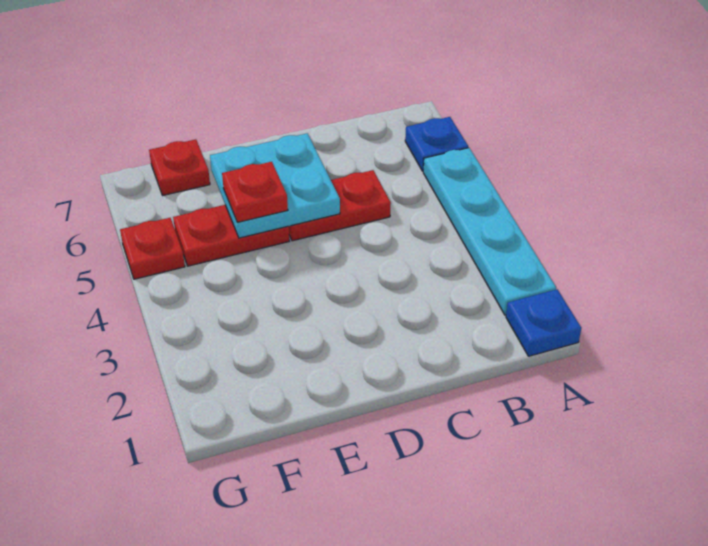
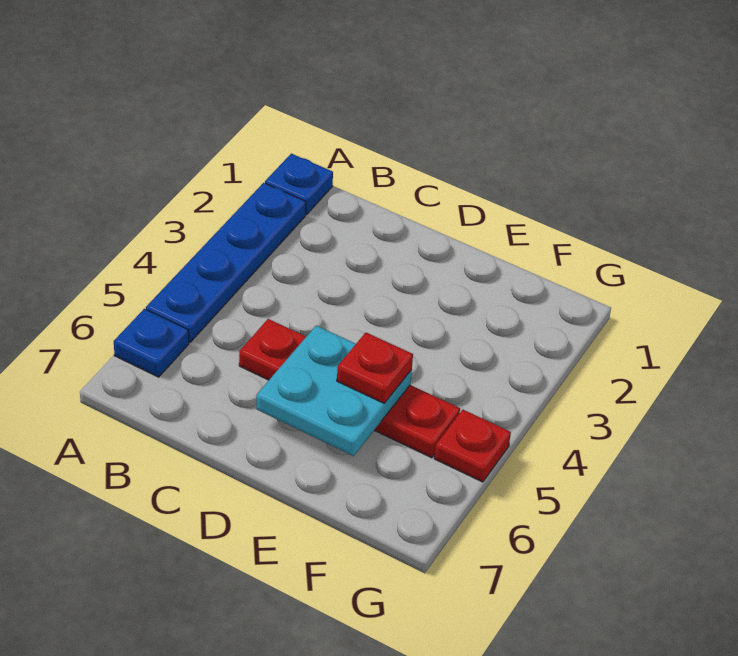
cyan 1x4 plate [423,148,556,315] -> blue 1x4 plate [146,183,306,342]
red 1x1 plate [149,139,210,195] -> none

